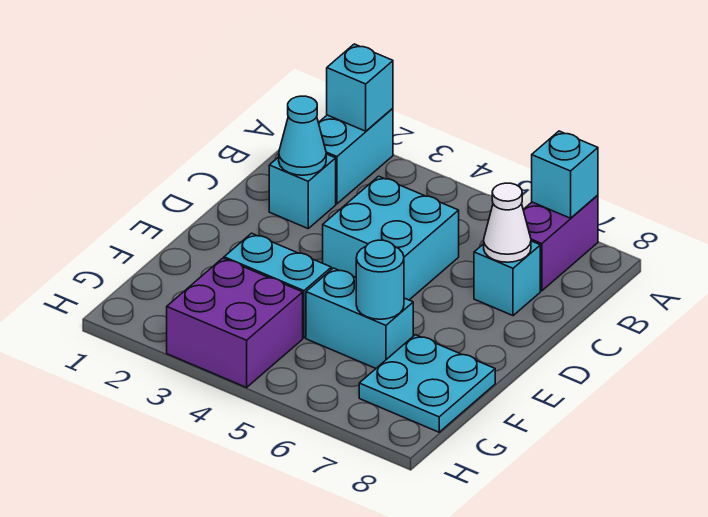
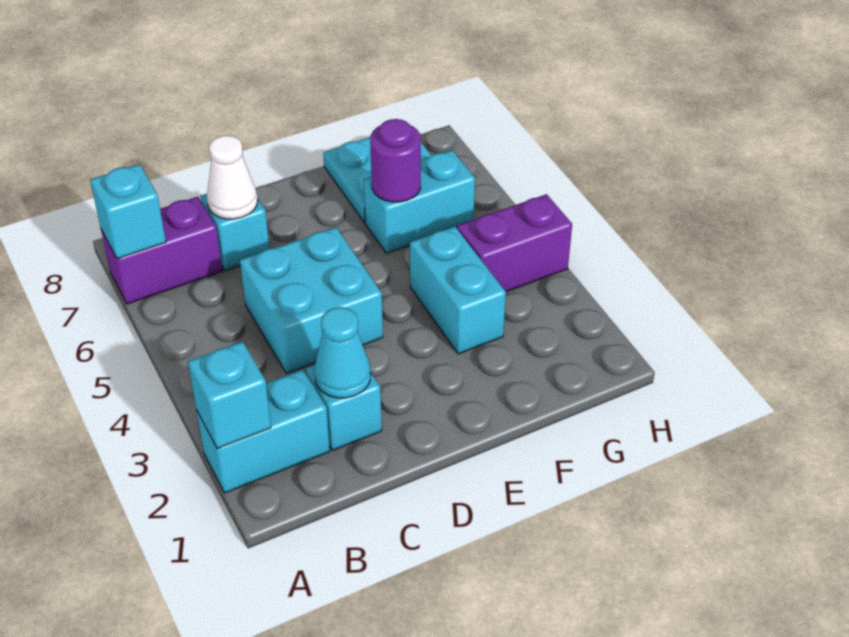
cyan 1x2 brick [306,268,413,368] -> cyan 1x2 brick turned to [364,150,475,253]
cyan 1x1 round brick [356,240,404,319] -> purple 1x1 round brick [370,119,421,202]
purple 2x2 brick [167,258,303,387] -> purple 1x2 brick [457,194,572,292]

